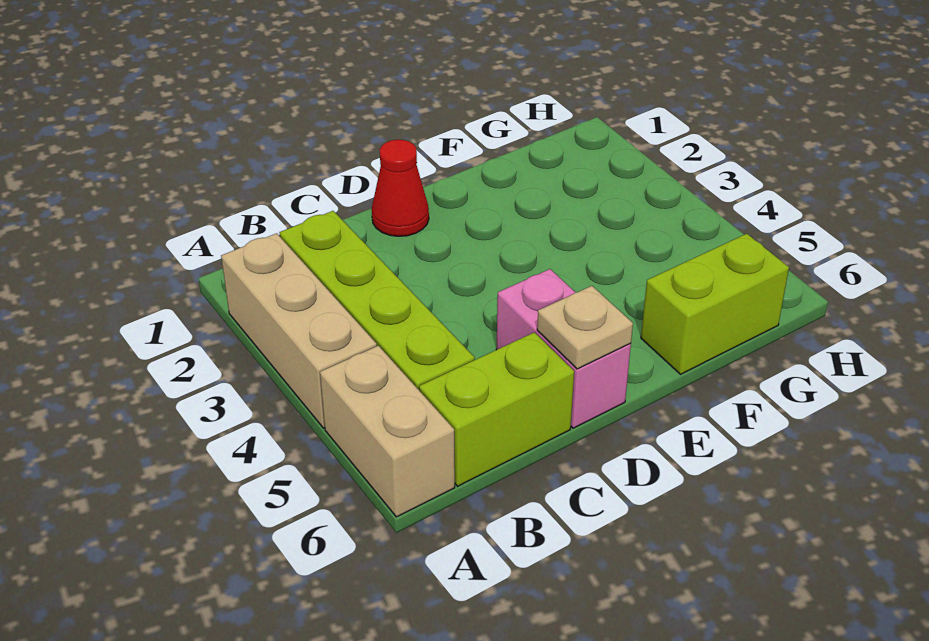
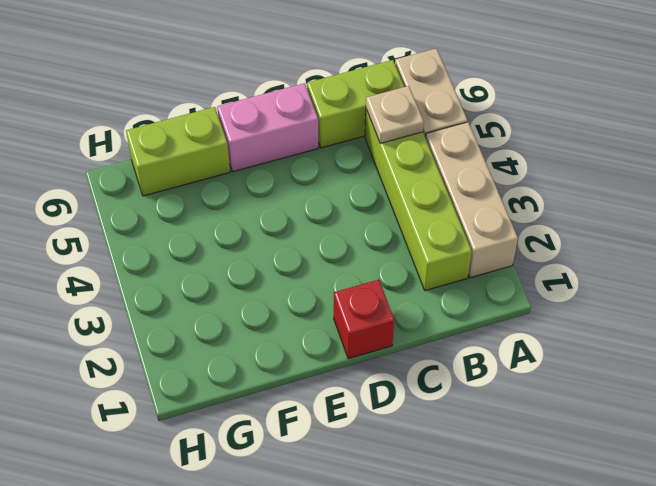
red 1x1 cone [372,140,429,236] -> red 1x1 brick [334,280,394,359]
pink 1x2 brick [496,269,631,428] -> pink 1x2 brick turned to [217,83,318,172]
tan 1x1 plate [537,286,633,369] -> tan 1x1 plate moved to [366,86,424,143]

